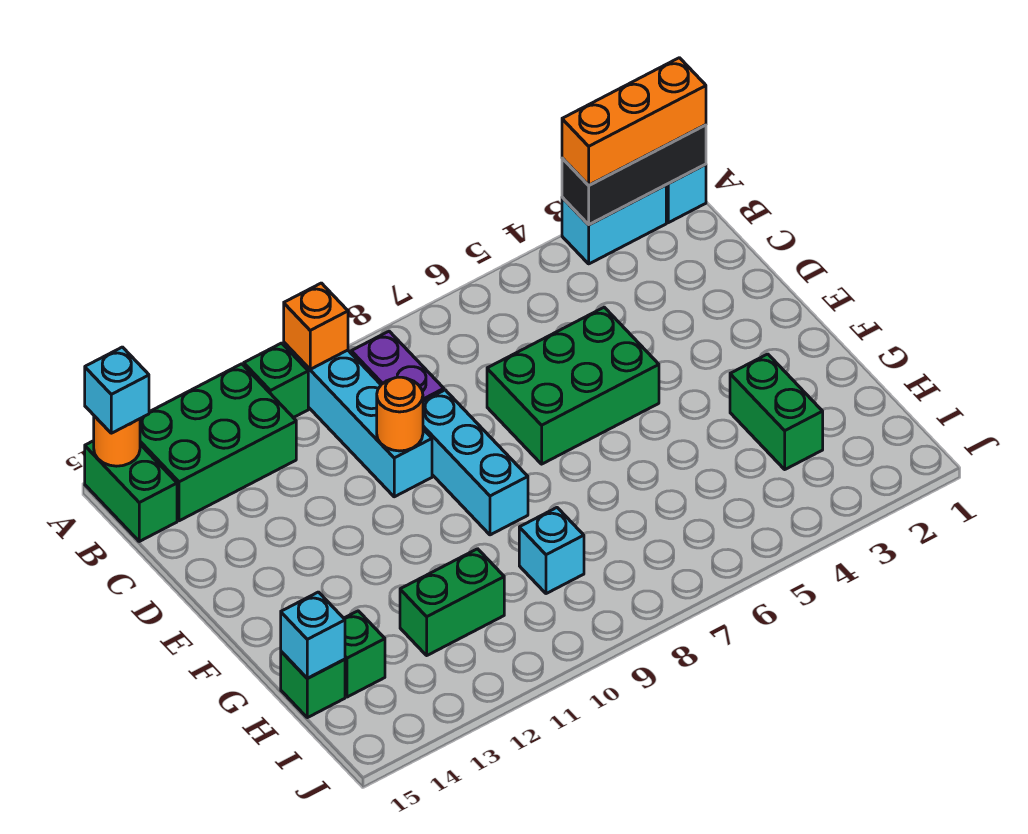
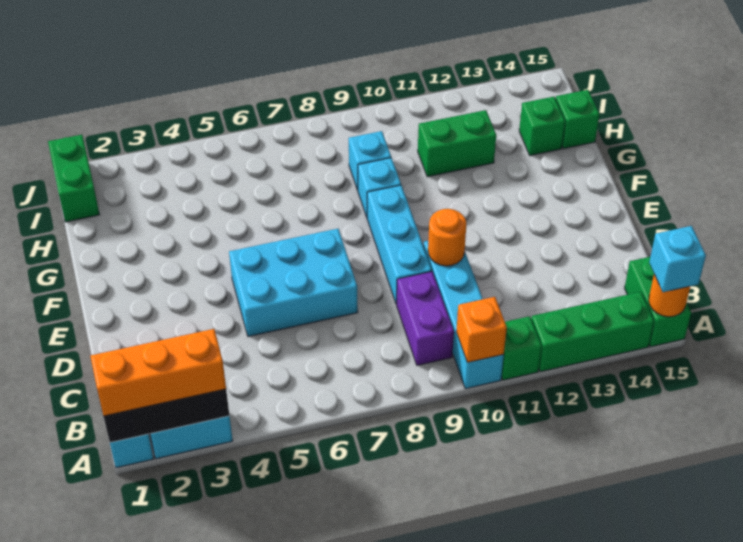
green 2x3 brick [140,364,296,521] -> green 1x3 brick [531,292,654,372]
green 2x3 brick [487,307,659,464] -> cyan 2x3 brick [229,229,358,336]
green 1x2 brick [730,354,823,469] -> green 1x2 brick moved to [48,135,100,222]
cyan 1x1 brick [281,592,345,678] -> cyan 1x1 brick moved to [358,158,401,217]

